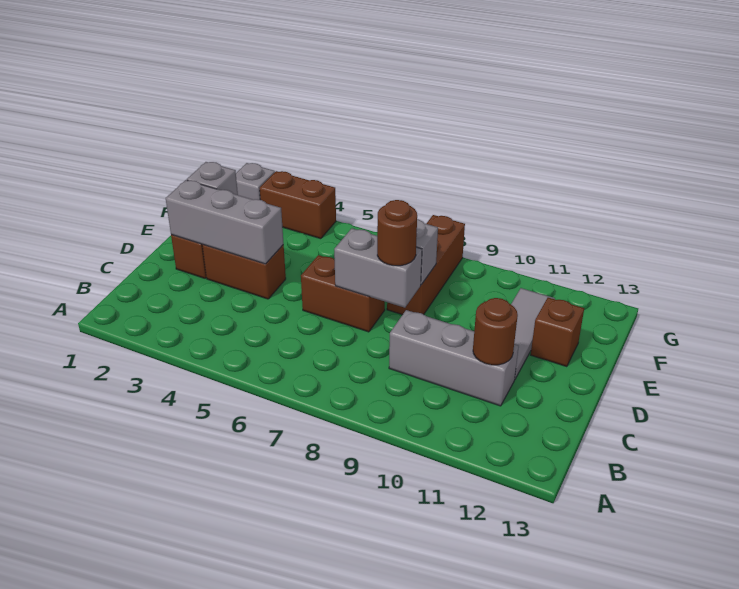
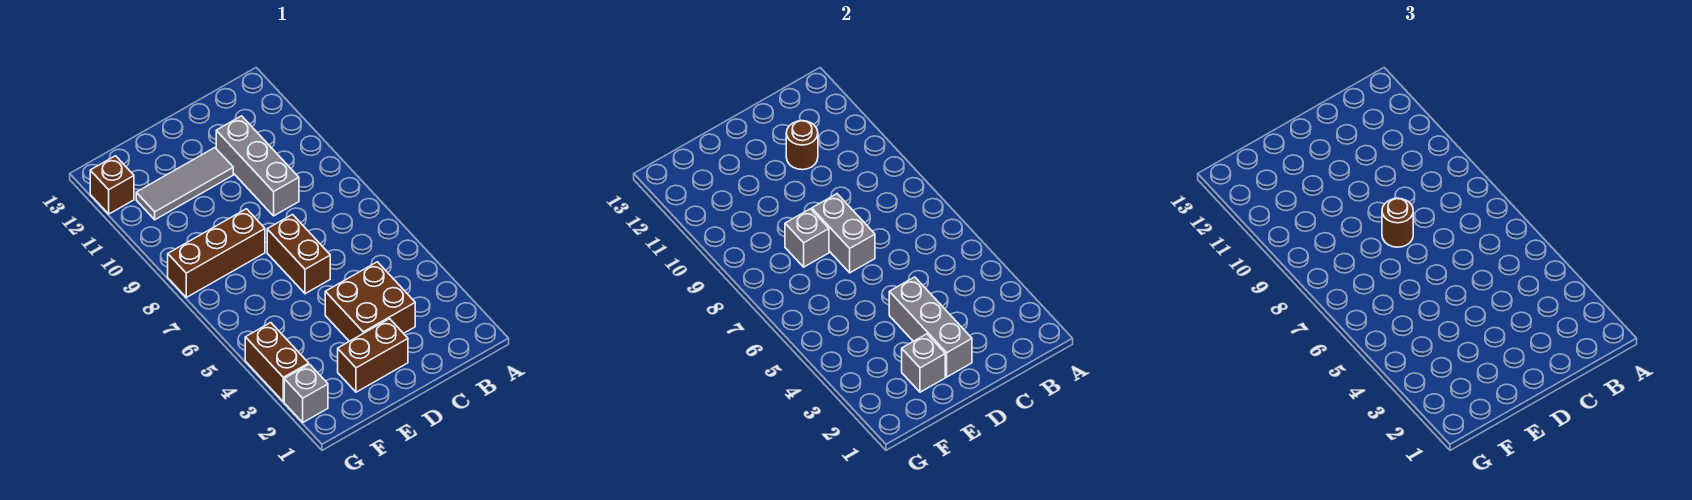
brown 1x2 brick [202,245,286,299] -> brown 2x2 brick [325,262,415,341]
brown 1x1 brick [531,298,584,367] -> brown 1x1 brick moved to [90,156,134,214]

